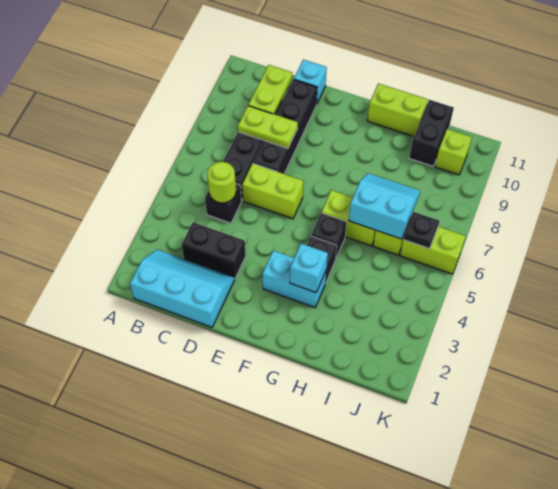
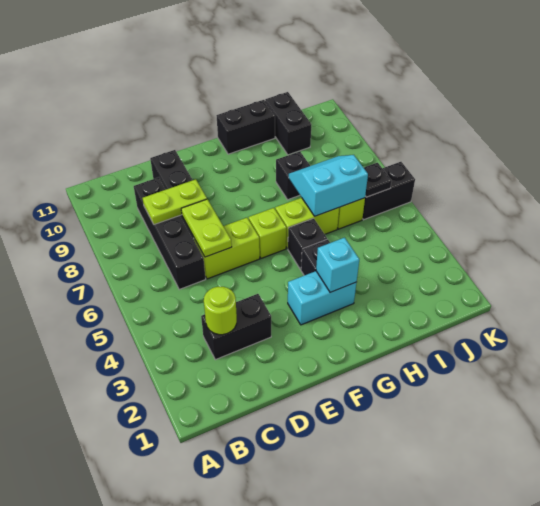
cyan 2x3 slope [130,250,235,327] -> none
black 1x1 brick [205,184,241,223] -> black 1x1 brick moved to [276,151,310,200]
lime 1x1 round brick [207,162,236,203] -> lime 1x1 round brick moved to [204,287,237,335]
lime 1x2 plate [248,65,292,114] -> lime 1x2 plate moved to [181,199,232,257]
cyan 1x1 brick [294,60,327,104] -> none
lime 1x2 brick [367,83,428,136] -> black 1x2 brick [217,100,275,154]
lime 1x2 brick [400,226,466,274] -> black 1x2 brick [363,162,415,220]
lime 1x1 brick [435,129,472,175] -> lime 1x1 brick moved to [249,208,286,258]

